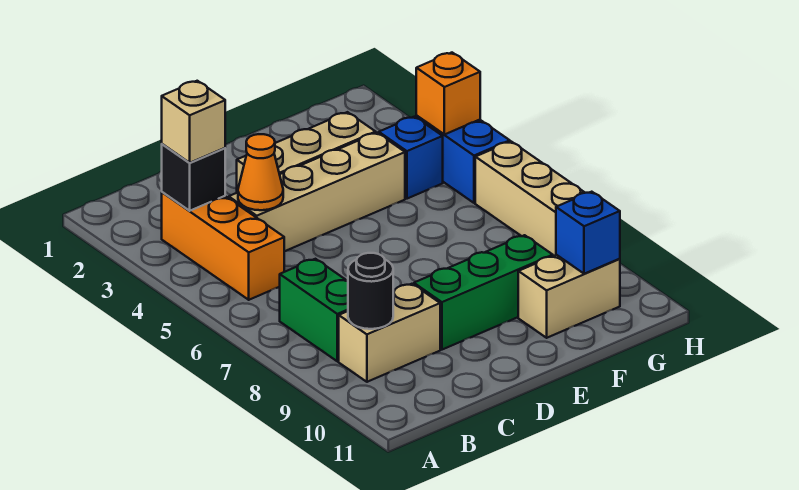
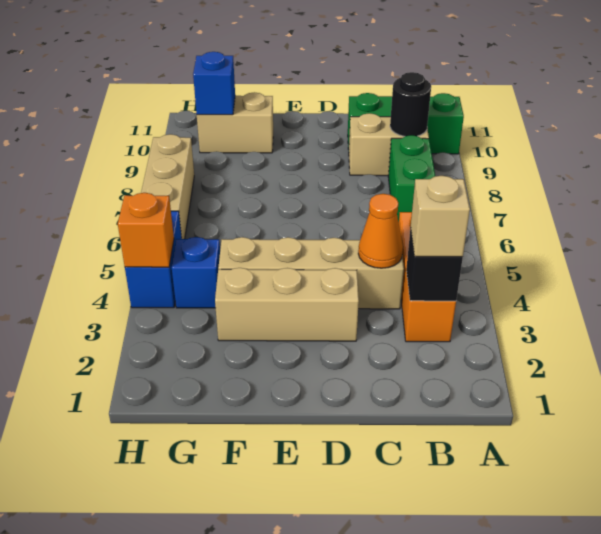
green 1x3 brick [414,235,553,350] -> green 1x3 brick moved to [348,93,464,154]

